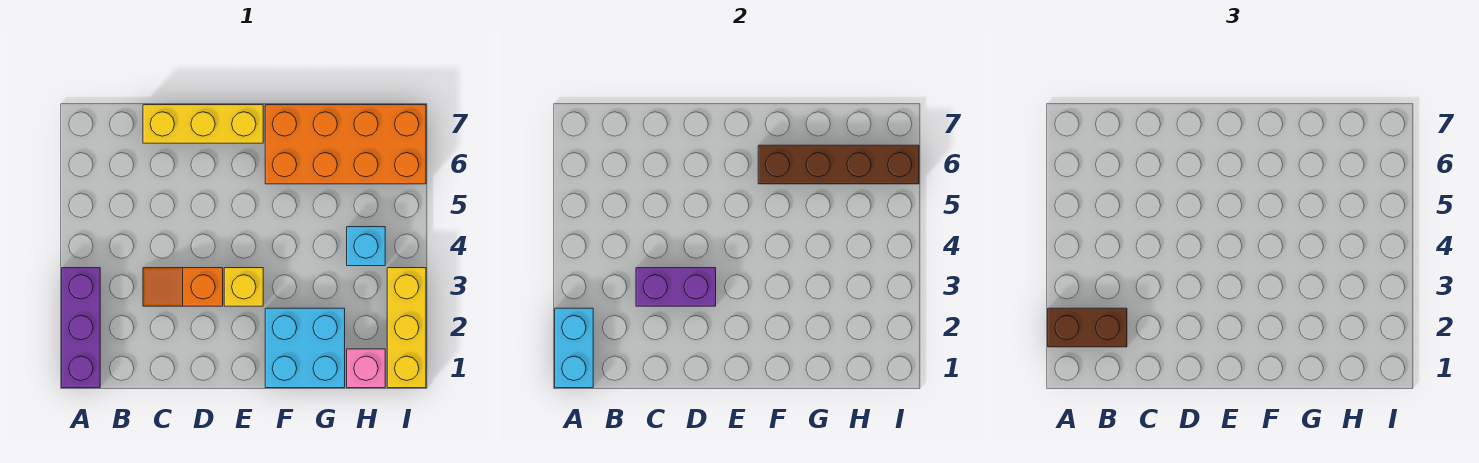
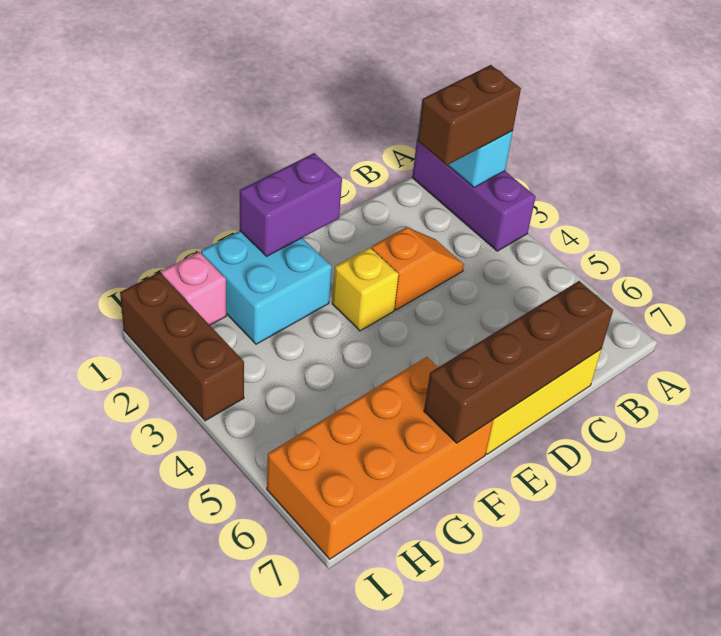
purple 1x2 brick [636,268,716,306] -> purple 1x2 brick moved to [240,153,342,256]
brown 1x4 brick [758,145,919,184] -> brown 1x4 brick moved to [424,281,613,443]
cyan 1x1 brick [347,227,385,266] -> none
yellow 1x3 brick [387,268,426,388] -> brown 1x3 brick [120,272,244,421]

